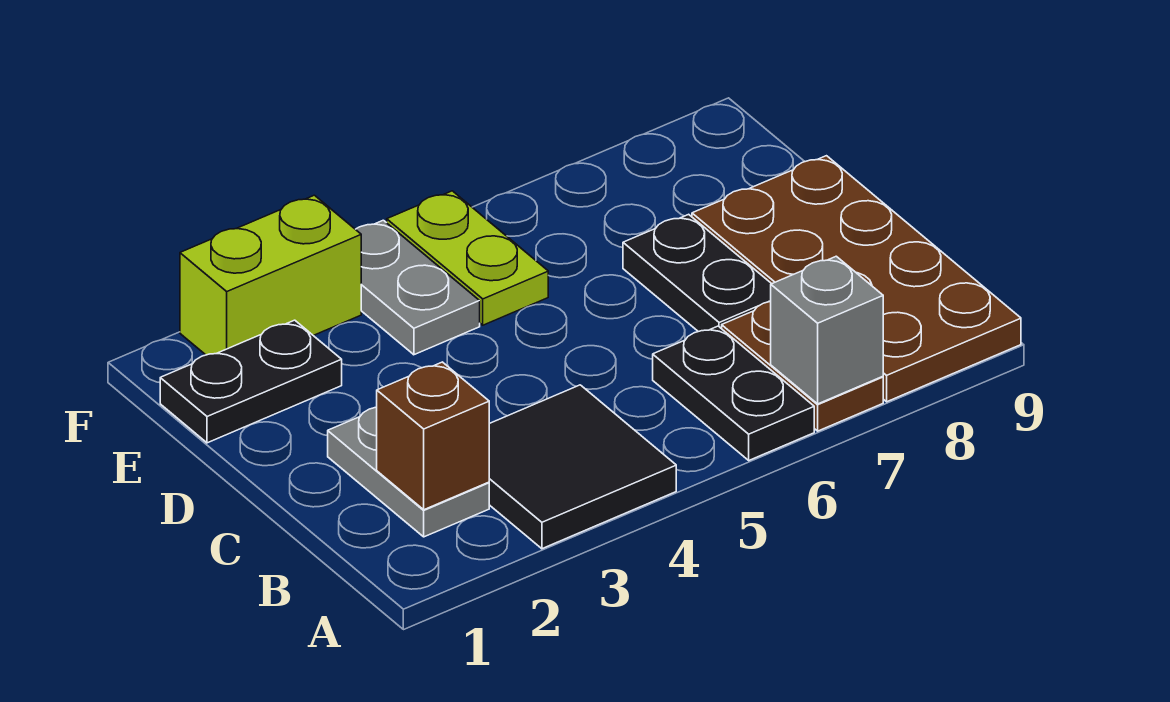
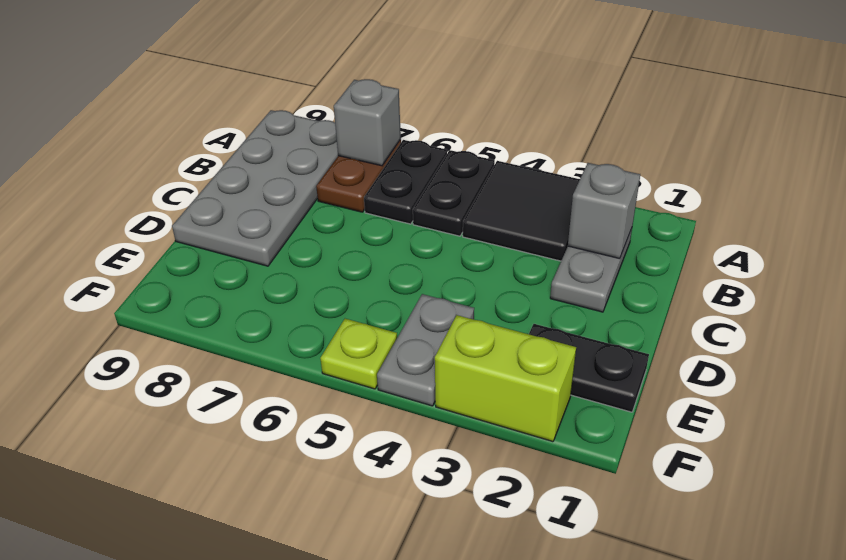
brown 2x4 plate [692,156,1021,402] -> grey 2x4 plate [172,110,338,266]
brown 1x1 brick [377,362,489,510] -> grey 1x1 brick [568,163,640,259]
black 1x2 plate [623,214,771,332] -> black 1x2 plate moved to [413,150,495,236]
lime 1x2 plate [387,191,548,325] -> lime 1x1 plate [320,319,397,389]

